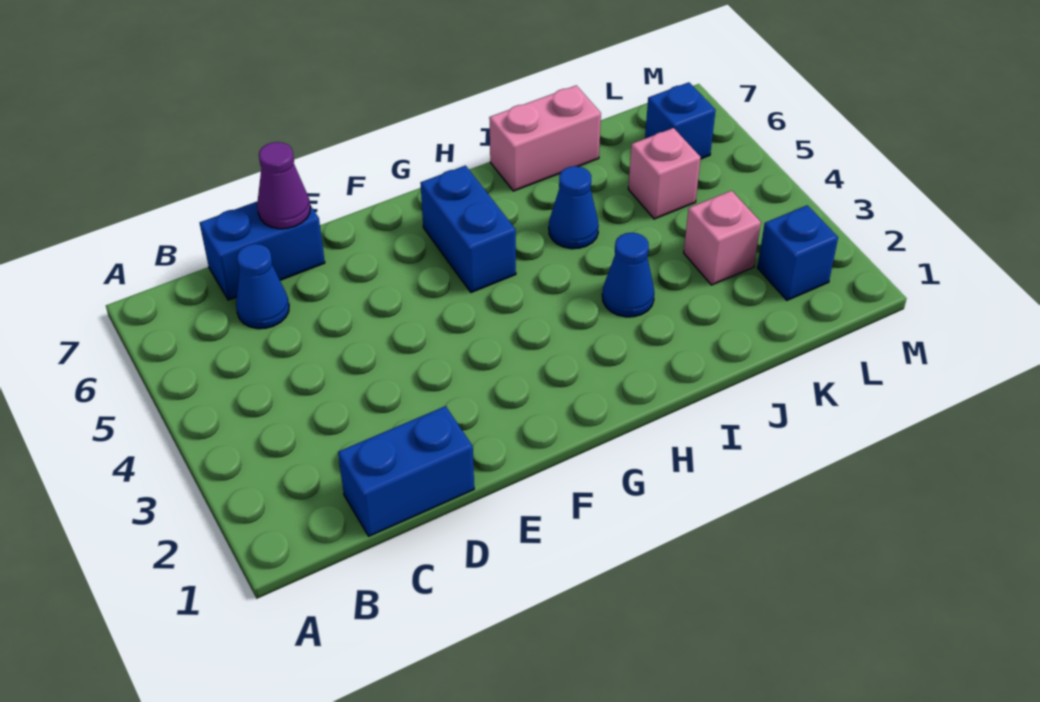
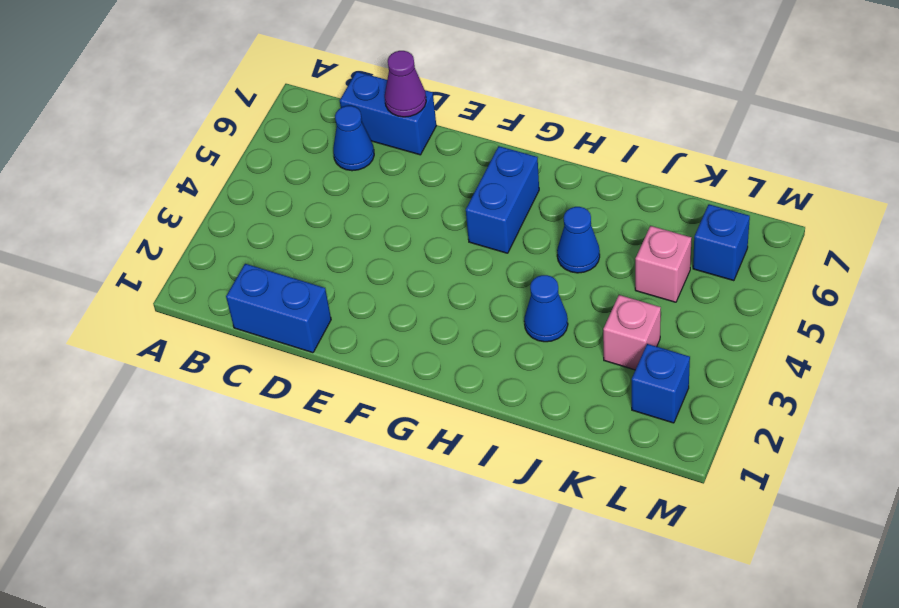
pink 1x2 brick [489,85,601,191] -> none

